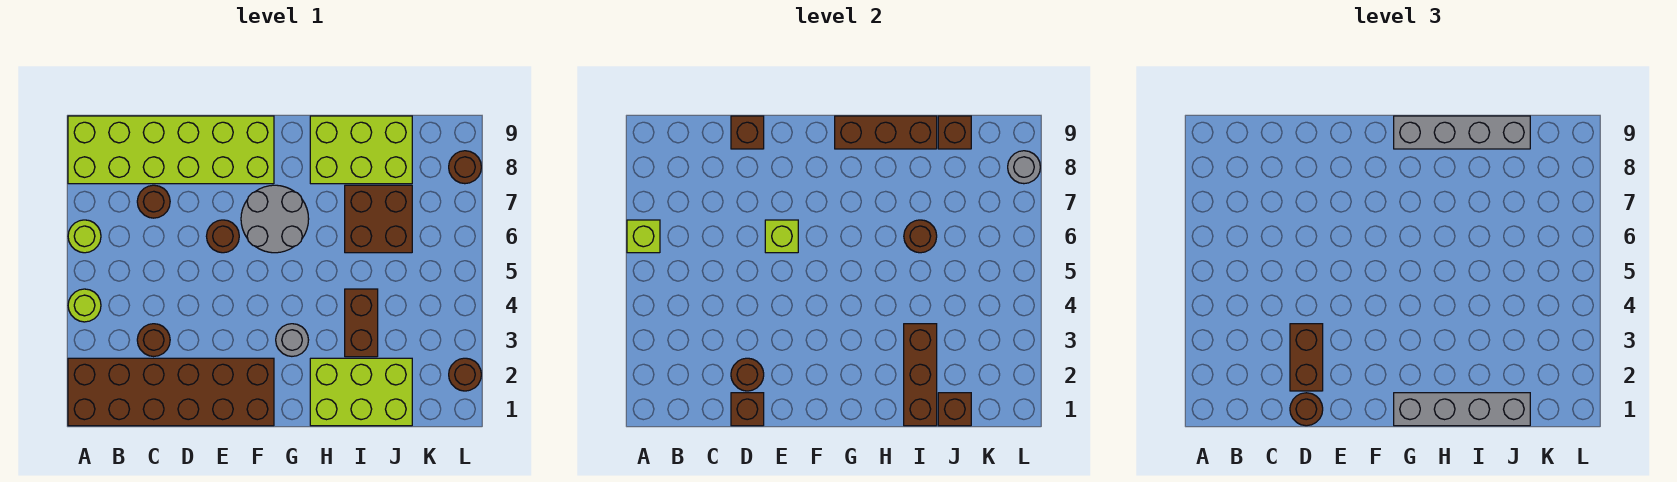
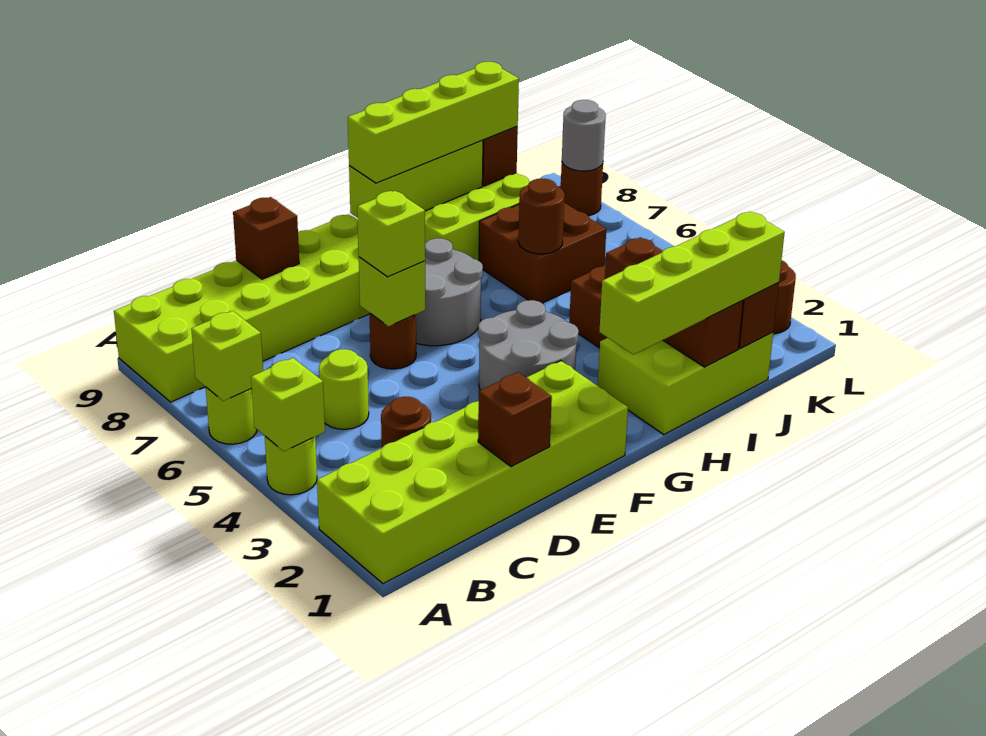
brown 2x6 brick [68,358,274,426] -> lime 2x6 brick [317,361,628,584]
none -> lime 1x1 brick [251,358,325,451]
none -> lime 1x1 round brick [319,349,369,429]
brown 1x1 round brick [137,185,170,218] -> none
brown 1x1 round brick [1290,393,1323,426] -> none
brown 1x1 round brick [731,358,764,391] -> none
brown 1x2 brick [1290,324,1323,391] -> none
none -> lime 1x1 brick [357,191,425,277]
grey 1x4 brick [1394,393,1530,426] -> lime 1x4 brick [599,212,785,355]
grey 1x1 round brick [276,324,308,356] -> grey 2x2 round brick [478,300,579,390]
brown 1x3 brick [835,116,937,149] -> lime 1x3 brick [349,140,483,218]
grey 1x4 brick [1394,116,1530,149] -> lime 1x4 brick [348,62,519,183]

